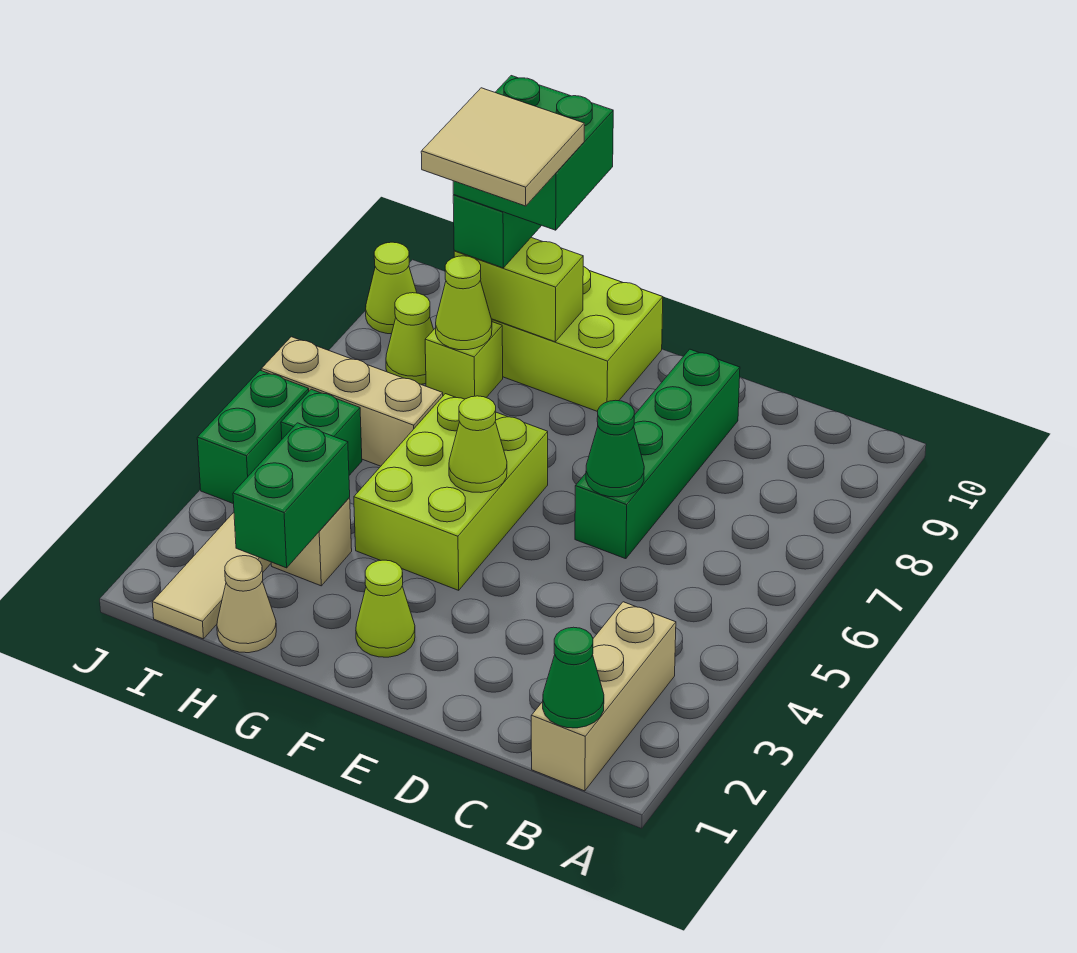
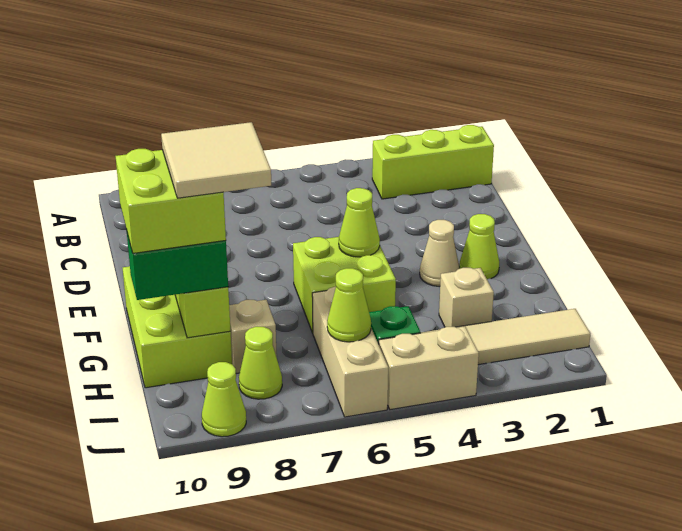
tan 1x3 brick [531,602,676,791] -> lime 1x3 brick [372,125,494,199]
green 1x1 cone [543,627,604,728] -> none
green 1x4 brick [575,349,740,559] -> none
green 1x1 cone [586,400,644,497] -> none
lime 2x3 brick [354,394,548,590] -> lime 2x2 brick [293,237,396,333]
green 2x2 brick [453,76,613,230] -> lime 2x2 brick [116,149,226,253]
tan 1x1 cone [217,556,276,653] -> tan 1x1 cone moved to [420,220,460,287]
green 1x2 brick [233,423,350,568] -> none
lime 1x1 brick [425,322,503,399] -> tan 1x1 brick [229,300,277,373]
lime 1x1 cone [436,256,492,350] -> lime 1x1 cone moved to [327,268,371,342]
green 1x2 brick [197,370,309,504] -> tan 1x2 brick [379,326,479,410]

